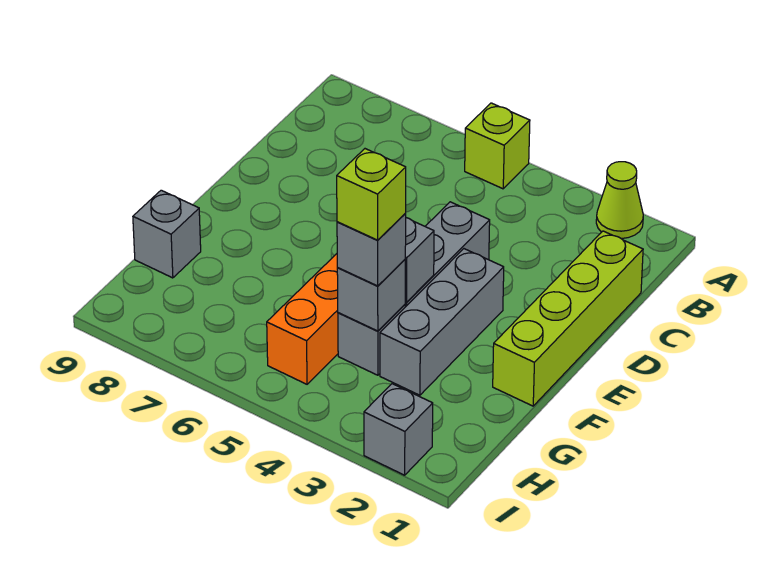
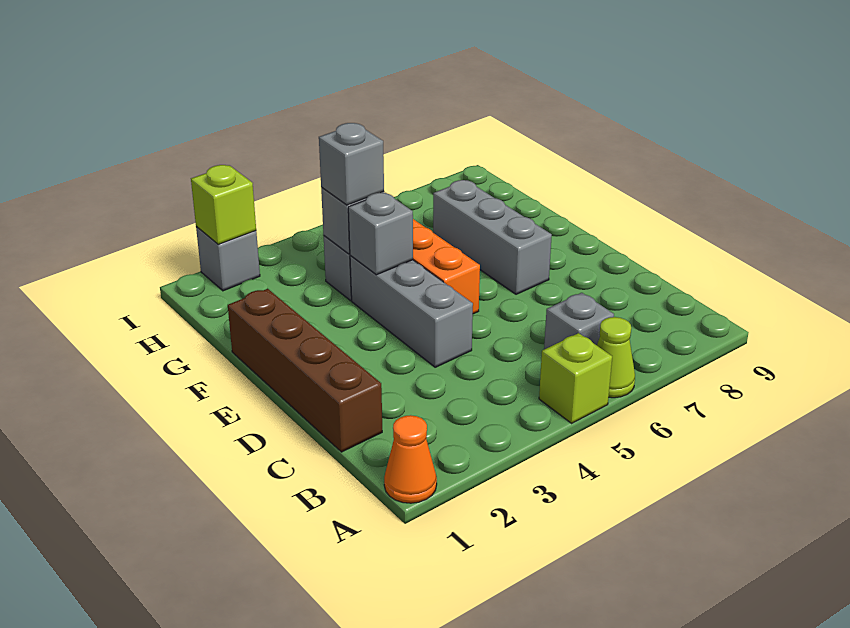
none -> orange 1x1 cone [384,415,437,503]
lime 1x1 cone [596,162,643,239] -> lime 1x1 cone moved to [597,317,635,398]
lime 1x4 brick [493,231,643,406] -> brown 1x4 brick [228,289,382,452]
grey 1x3 brick [380,249,504,395] -> grey 1x3 brick moved to [433,180,552,294]
lime 1x1 brick [337,149,406,240] -> lime 1x1 brick moved to [191,165,256,244]
grey 1x1 brick [133,190,201,278] -> grey 1x1 brick moved to [544,293,614,349]

